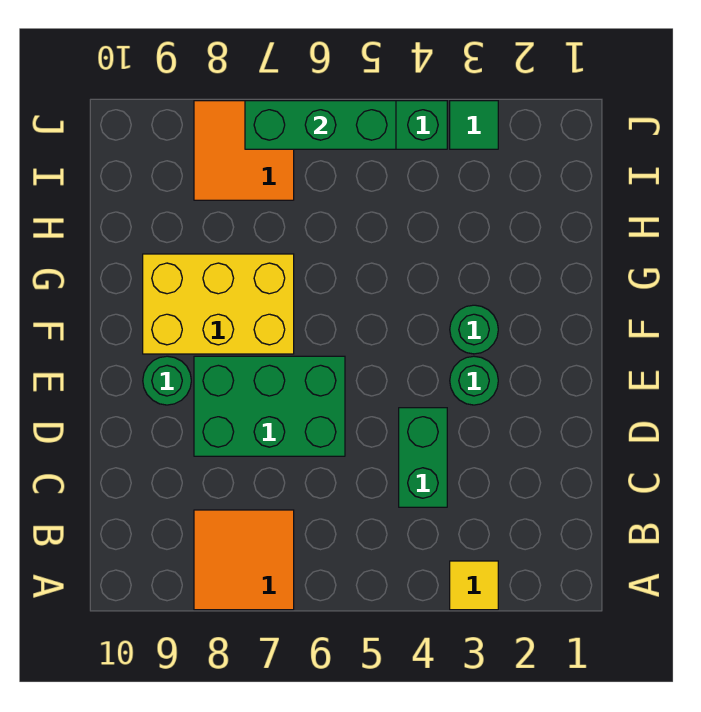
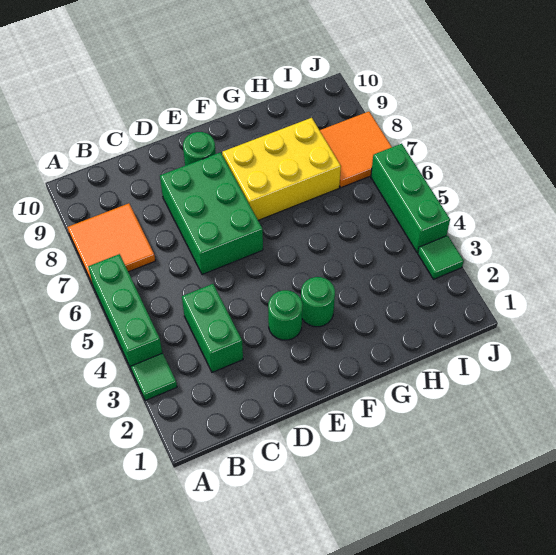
yellow 1x1 tile [450,561,498,610] -> green 1x1 tile [131,353,177,401]
green 1x2 brick [399,408,447,507] -> green 1x2 brick turned to [182,284,243,372]
yellow 2x3 brick [143,254,294,354] -> yellow 2x3 brick turned to [222,118,341,220]
green 1x3 brick [245,101,396,149] -> green 1x3 brick moved to [88,254,162,370]

